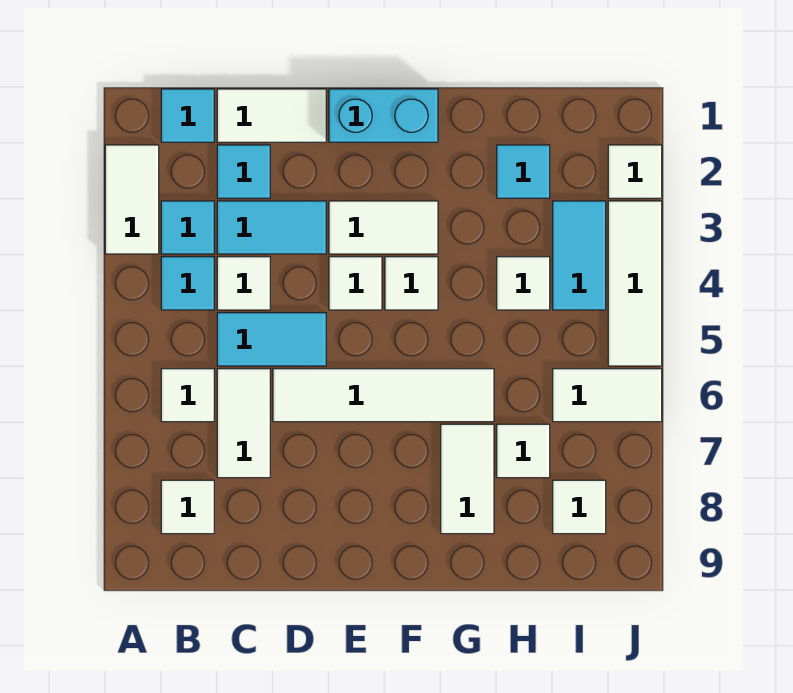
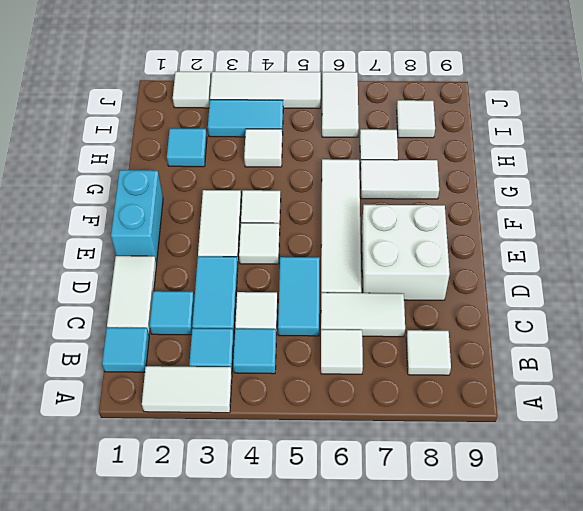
none -> white 2x2 brick [362,205,450,300]

